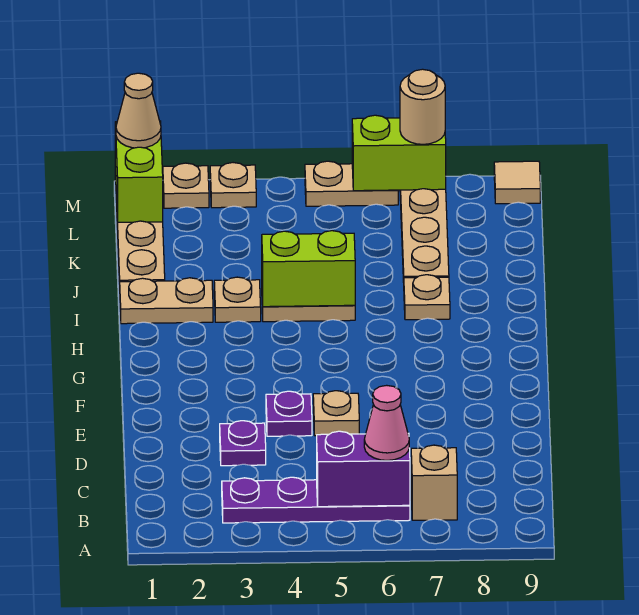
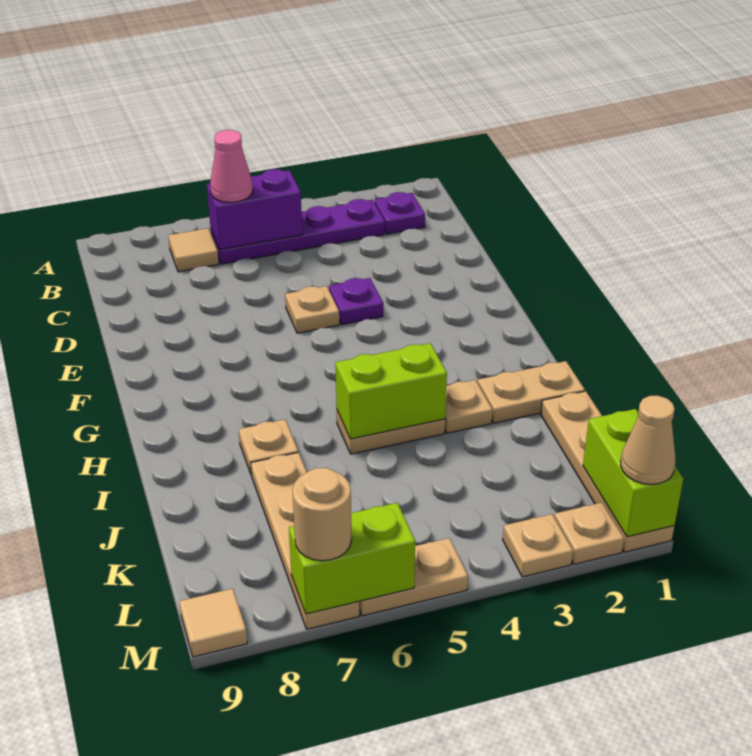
tan 1x1 brick [411,445,457,520] -> tan 1x1 tile [168,228,219,272]
purple 1x1 plate [220,421,266,466] -> purple 1x1 plate moved to [375,192,425,234]

